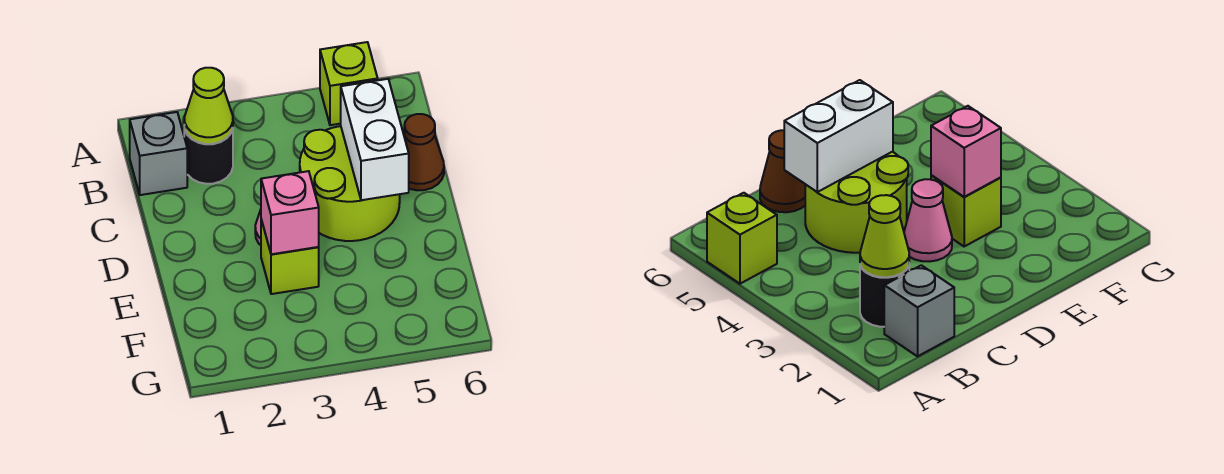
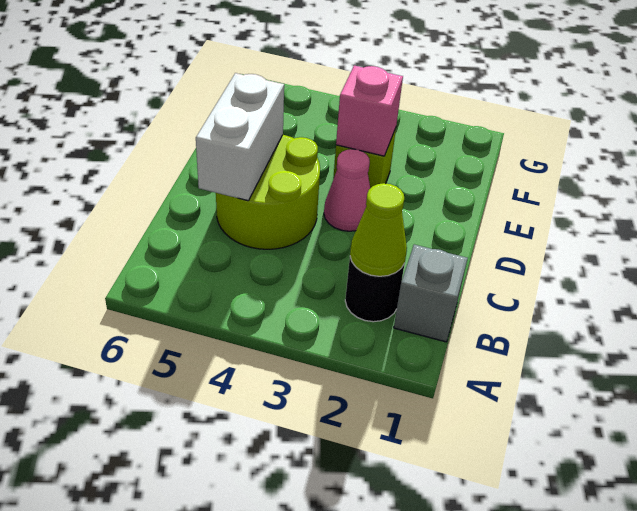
lime 1x1 brick [320,42,378,125] -> none
brown 1x1 cone [404,114,444,190] -> none

